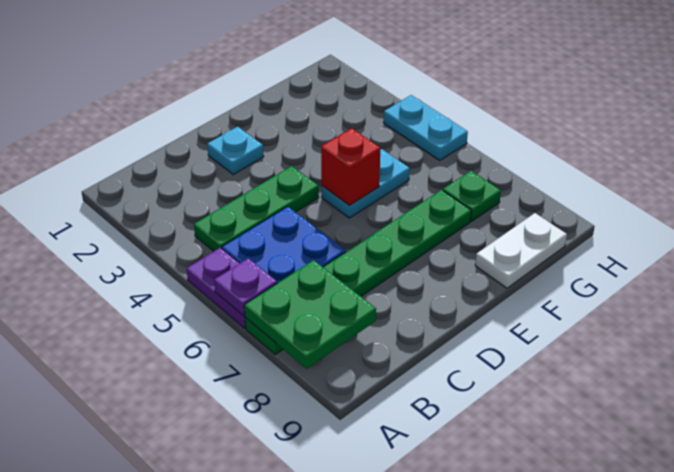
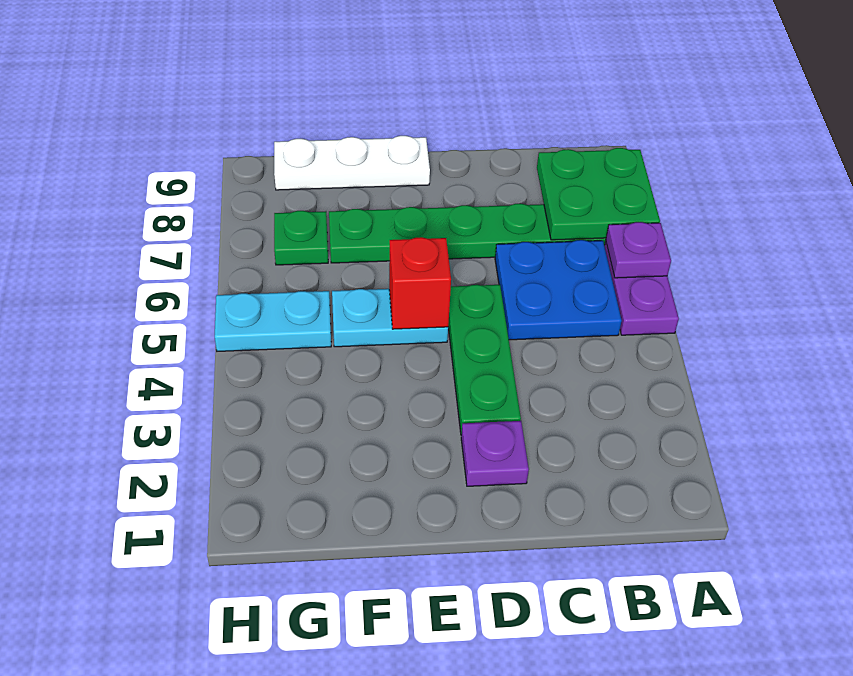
green 1x3 plate [194,166,319,251] -> green 1x3 plate turned to [448,285,521,434]
cyan 1x1 plate [207,127,264,174] -> purple 1x1 plate [461,421,529,486]
white 1x2 plate [475,213,567,288] -> white 1x3 plate [274,136,430,190]
cyan 1x2 plate [384,95,468,160] -> cyan 1x2 plate turned to [215,291,331,351]

